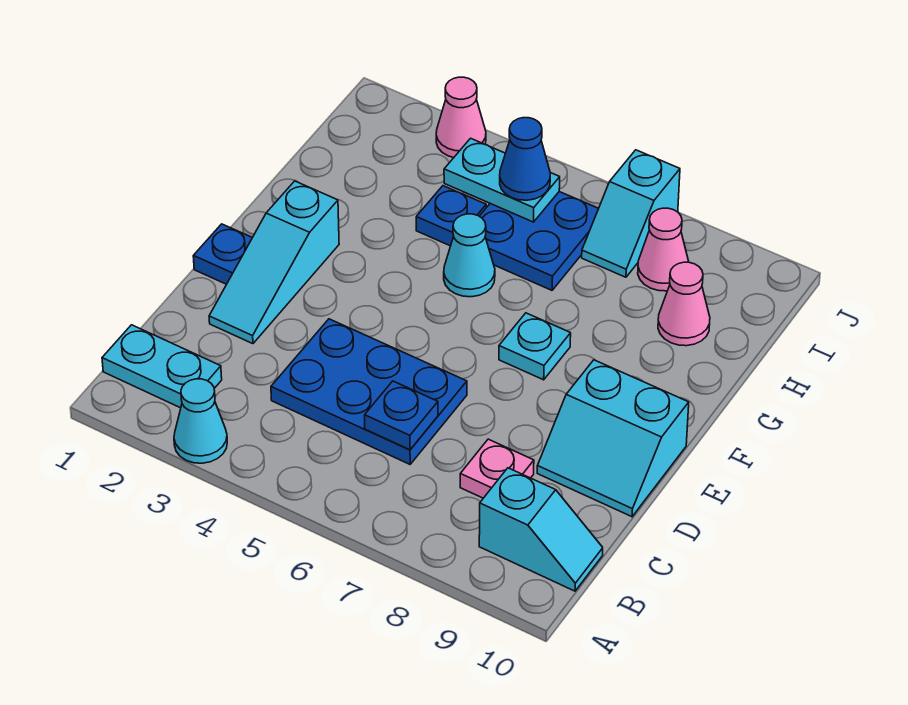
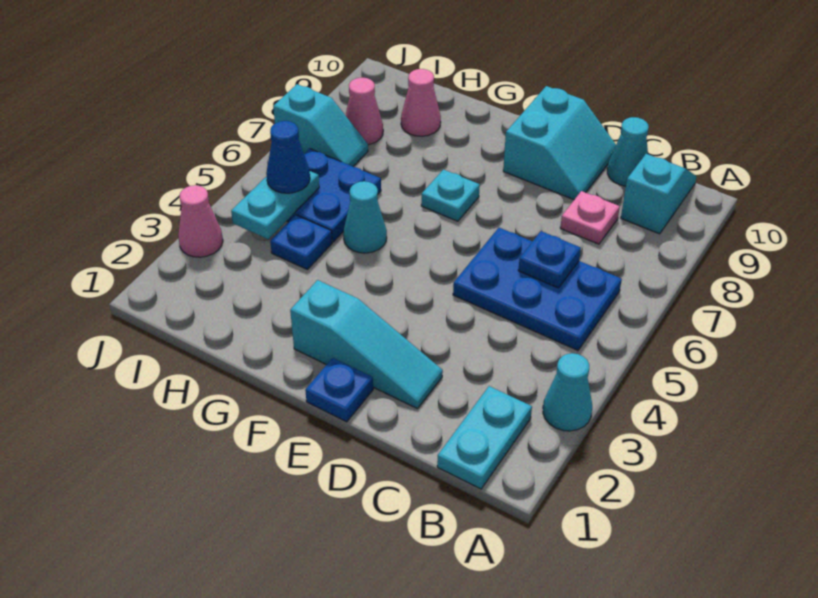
blue 2x3 plate [271,319,467,464] -> blue 2x3 plate turned to [453,228,622,350]
none -> cyan 1x1 cone [607,117,649,186]

